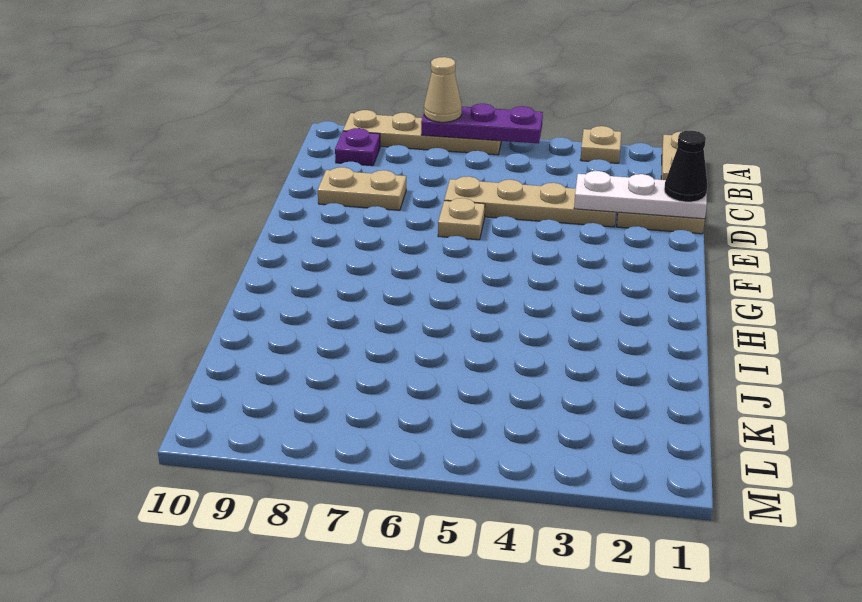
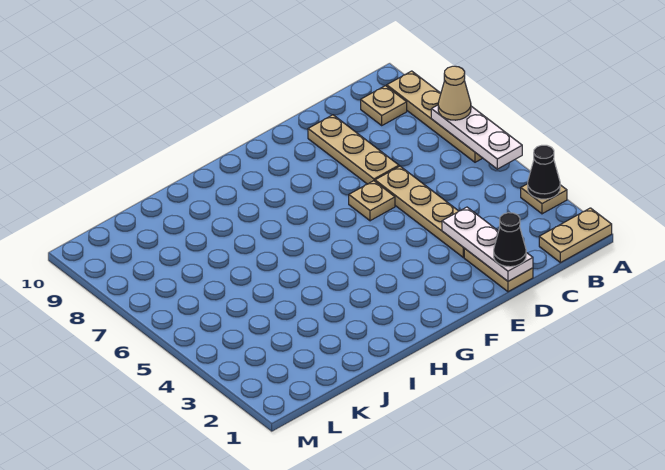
none -> black 1x1 cone [528,145,560,199]
purple 1x3 plate [421,104,543,143] -> white 1x3 plate [431,105,522,169]
purple 1x1 plate [335,128,380,166] -> tan 1x1 plate [361,86,407,125]
tan 1x2 plate [318,167,406,210] -> tan 1x3 plate [308,115,399,184]

